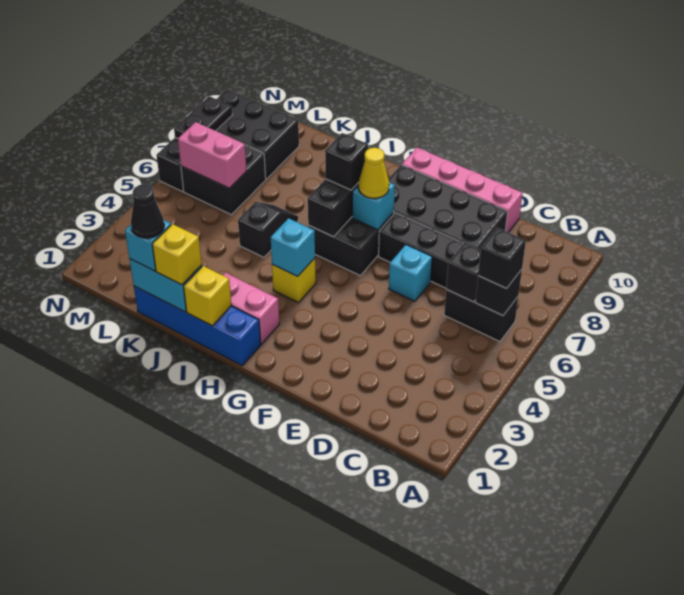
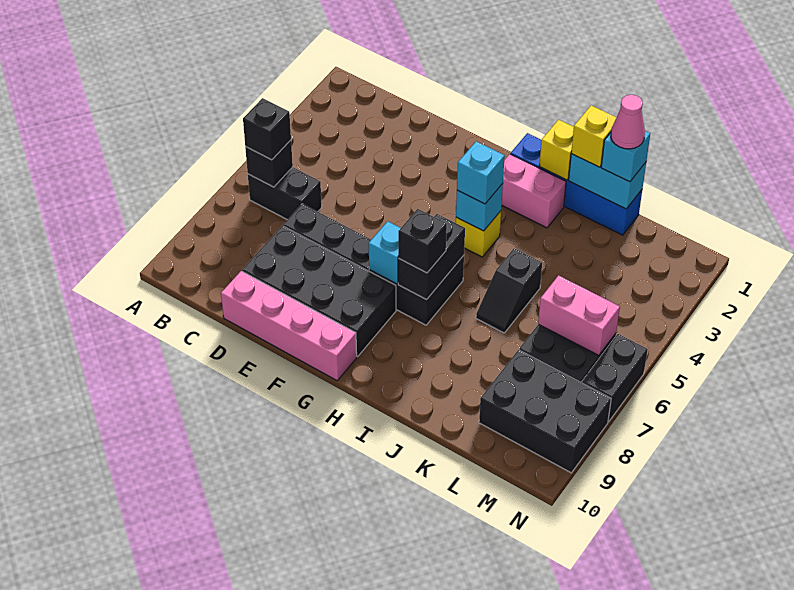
black 1x1 brick [446,243,481,302] -> none
cyan 1x1 brick [389,245,432,301] -> cyan 1x1 brick moved to [457,141,505,204]
yellow 1x1 cone [358,148,389,198] -> none
black 1x1 cone [131,184,164,238] -> pink 1x1 cone [611,95,645,149]
black 1x2 plate [174,96,233,138] -> none

